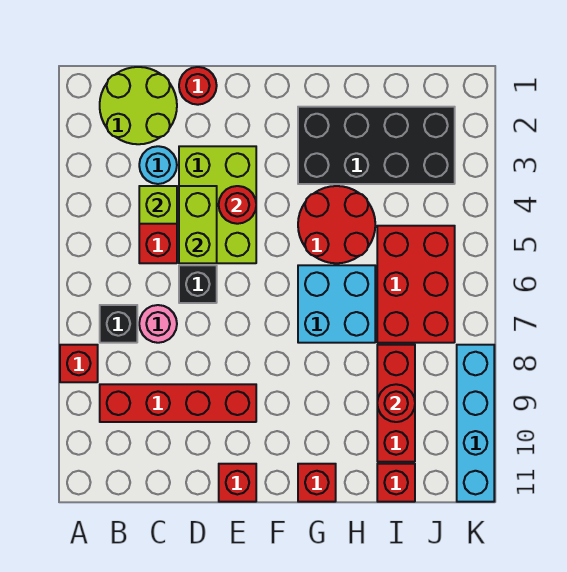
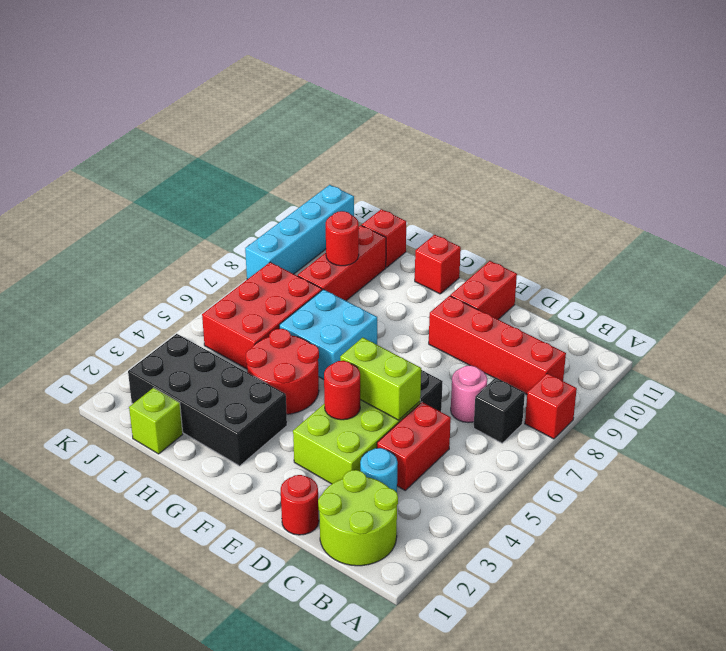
lime 1x1 brick [139,186,177,224] -> lime 1x1 brick moved to [129,388,183,454]
lime 1x2 brick [179,186,217,263] -> lime 1x2 brick turned to [340,338,421,420]
red 1x1 brick [219,464,256,502] -> red 1x2 brick [450,261,517,319]

